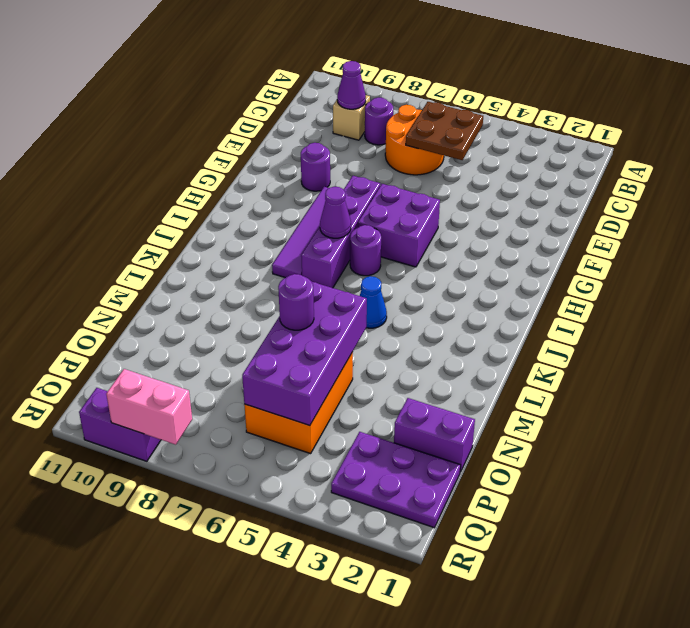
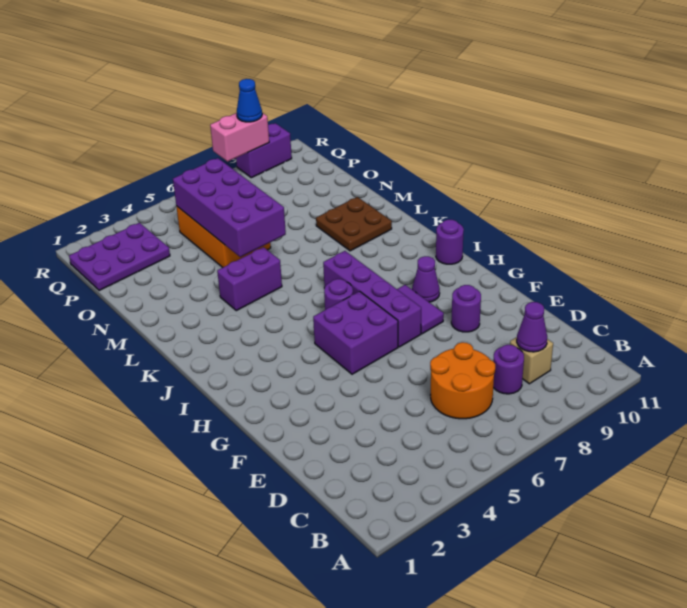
brown 2x2 plate [406,102,483,160] -> brown 2x2 plate moved to [316,197,392,251]
purple 1x4 tile [272,187,329,278] -> purple 1x2 tile [397,285,444,334]
purple 1x1 cone [320,187,351,238] -> purple 1x1 cone moved to [412,256,440,302]
blue 1x1 cone [360,276,387,328] -> blue 1x1 cone moved to [237,79,262,122]
purple 1x1 round brick [278,274,314,330] -> purple 1x1 round brick moved to [436,220,464,264]
purple 1x2 brick [394,398,475,472] -> purple 1x2 brick moved to [217,247,282,311]

